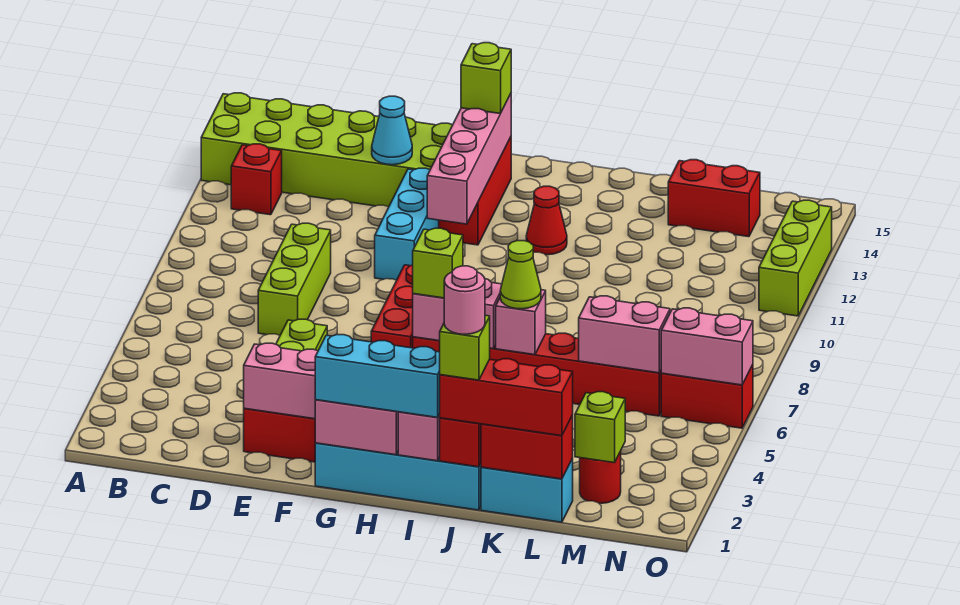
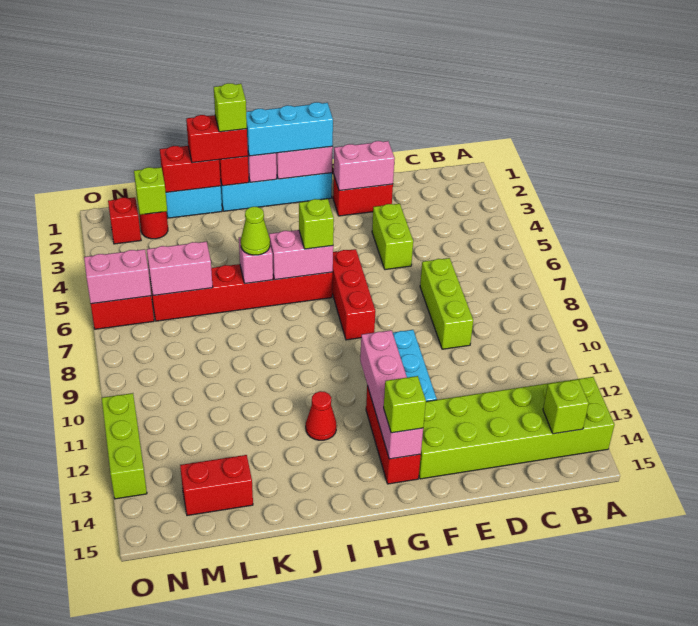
red 1x1 brick [231,144,282,215] -> red 1x1 brick moved to [108,197,141,244]
none -> lime 1x1 brick [543,379,589,434]
cyan 1x1 cone [372,96,412,165] -> none
red 1x3 brick [439,359,573,436] -> red 1x2 brick [186,115,248,163]
pink 1x1 round brick [444,266,485,334] -> none

